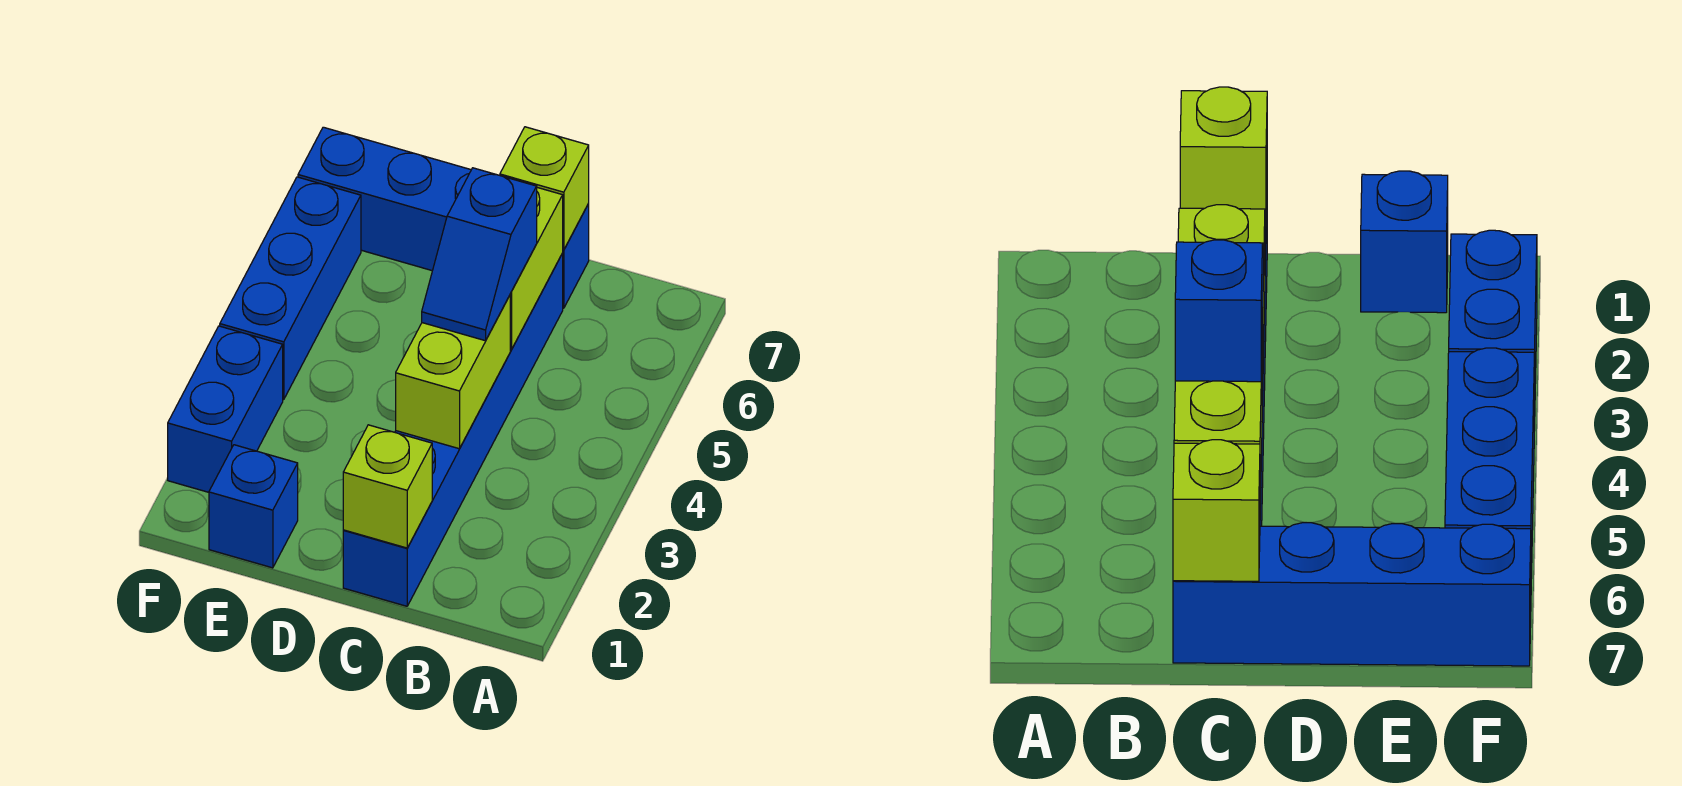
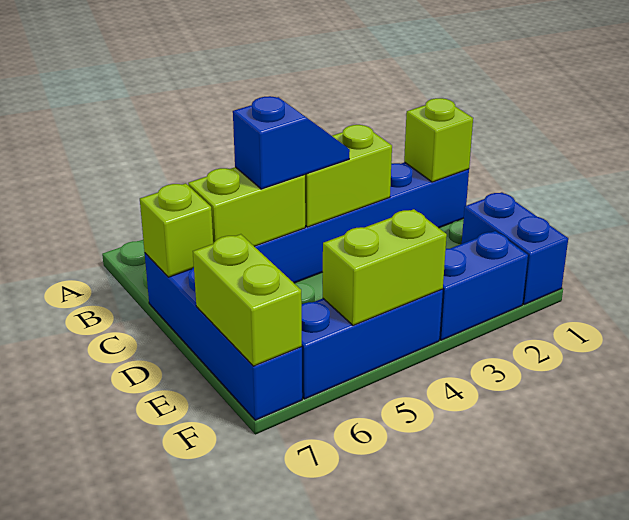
blue 1x1 brick [209,445,298,568] -> blue 1x2 brick [462,192,568,304]
none -> lime 1x2 brick [193,234,302,366]
none -> lime 1x2 brick [323,209,447,325]

